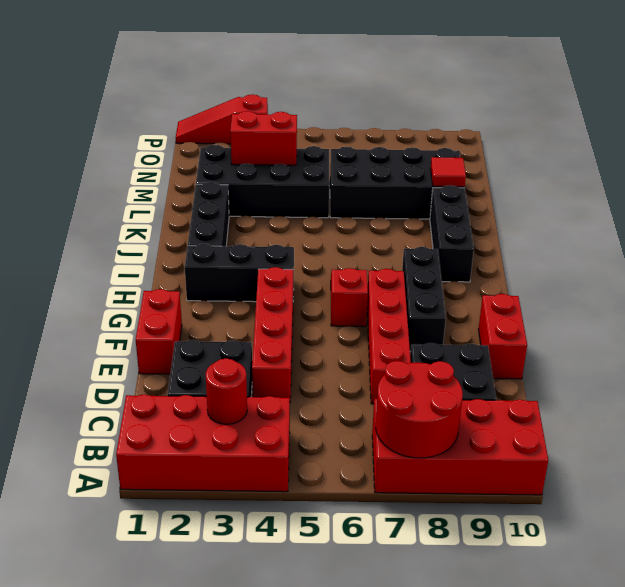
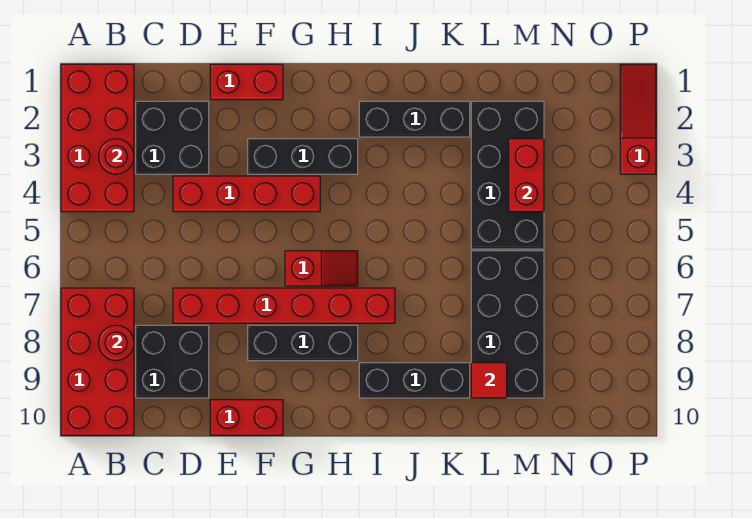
red 2x2 round brick [376,361,463,458] -> red 1x1 round brick [98,325,134,361]
red 1x4 brick [367,269,411,404] -> red 1x6 brick [173,288,395,323]
black 1x3 brick [185,244,294,302] -> black 1x3 brick turned to [248,139,358,174]

